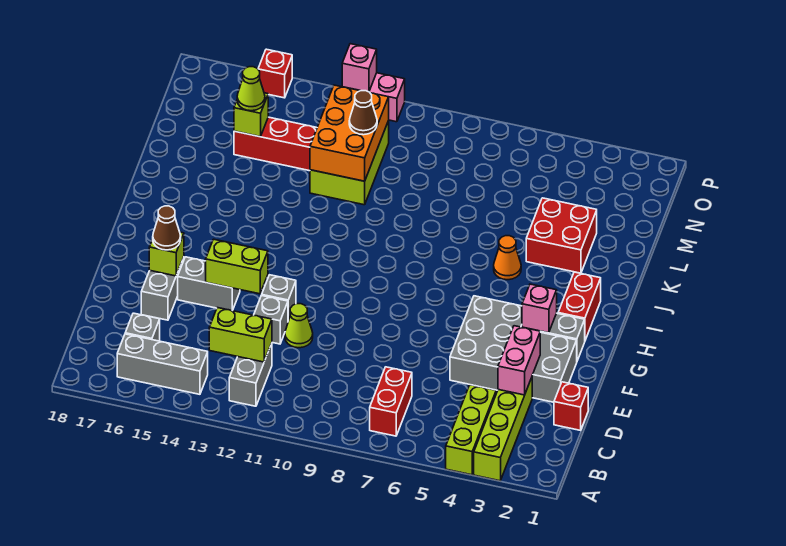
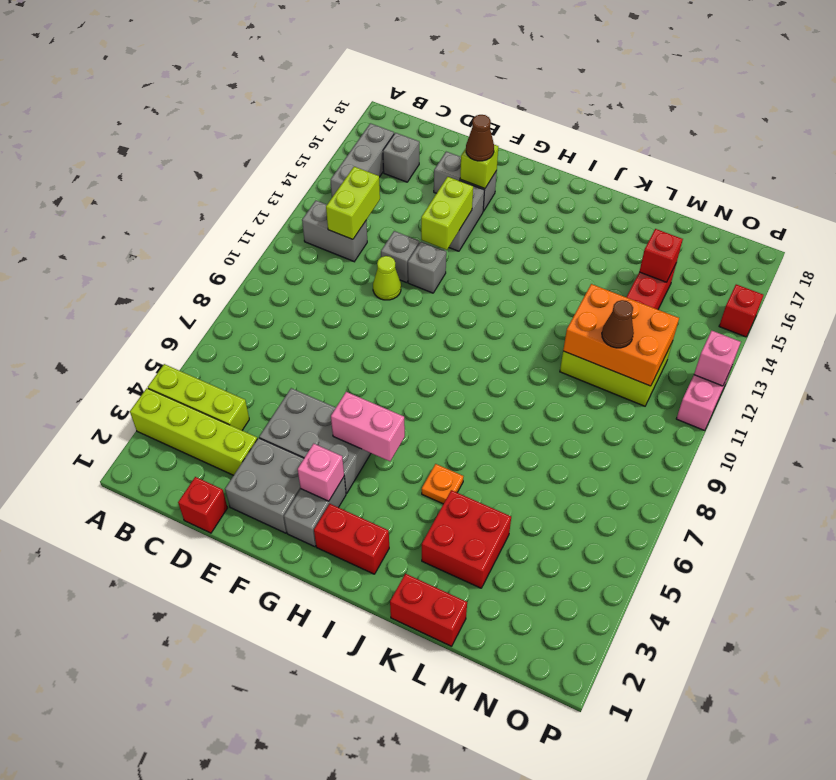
red 1x2 brick [370,367,412,436] -> red 1x2 brick moved to [390,574,467,646]
pink 1x2 brick [498,326,540,395] -> pink 1x2 brick moved to [331,392,405,461]
orange 1x1 cone [494,236,521,280] -> orange 1x1 plate [422,464,463,504]
lime 1x1 brick [234,93,268,137] -> red 1x1 brick [639,229,683,282]
lime 1x1 cone [237,67,265,111] -> none

